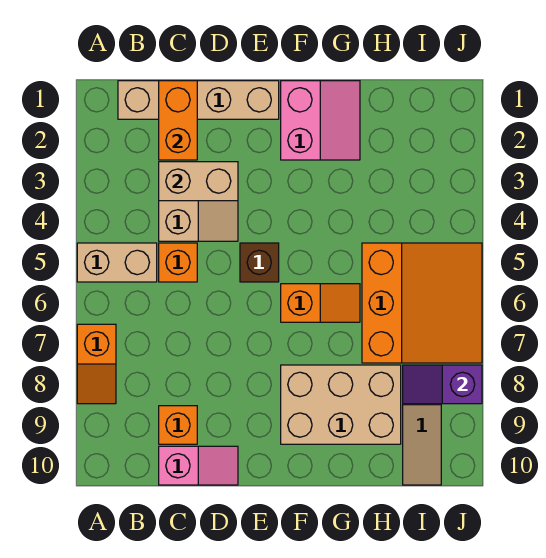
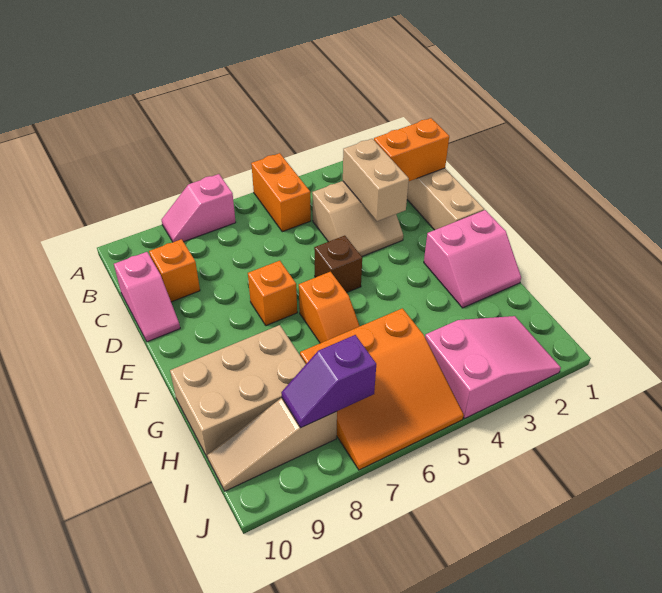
tan 1x2 brick [77,243,157,282] -> orange 1x2 brick [251,153,311,232]
orange 1x2 slope [77,324,116,404] -> pink 1x2 slope [161,174,236,242]
orange 1x1 brick [159,243,197,282] -> orange 1x1 brick moved to [248,261,297,326]
tan 2x3 brick [281,365,401,444] -> tan 2x3 brick turned to [170,325,306,458]
none -> pink 2x3 slope [425,316,561,419]
purple 1x2 slope [403,365,482,404] -> purple 1x2 slope turned to [281,335,376,428]

